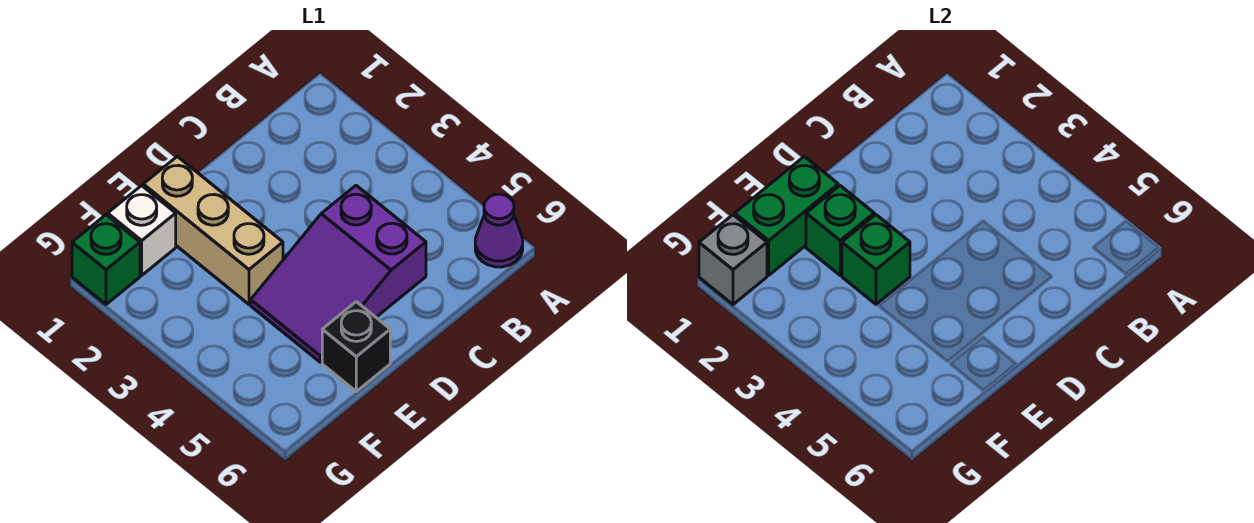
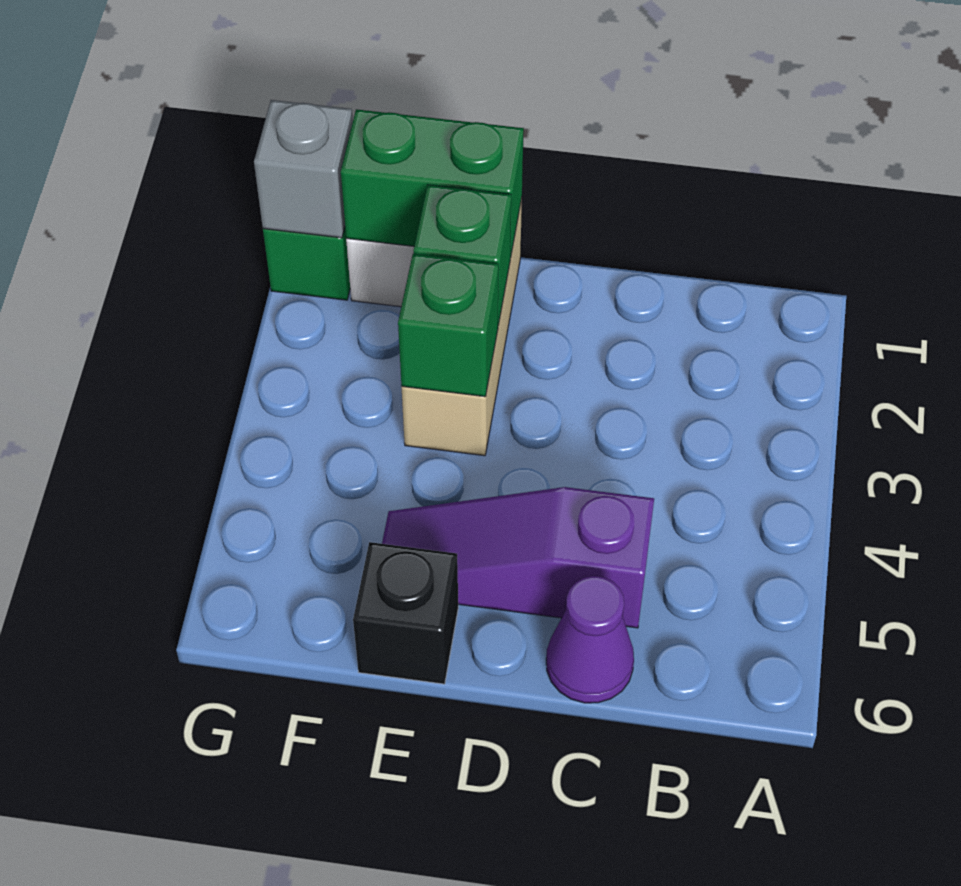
purple 1x1 cone [475,194,523,267] -> purple 1x1 cone moved to [546,576,634,703]
purple 2x3 slope [251,186,426,362] -> purple 1x3 slope [382,487,654,628]

